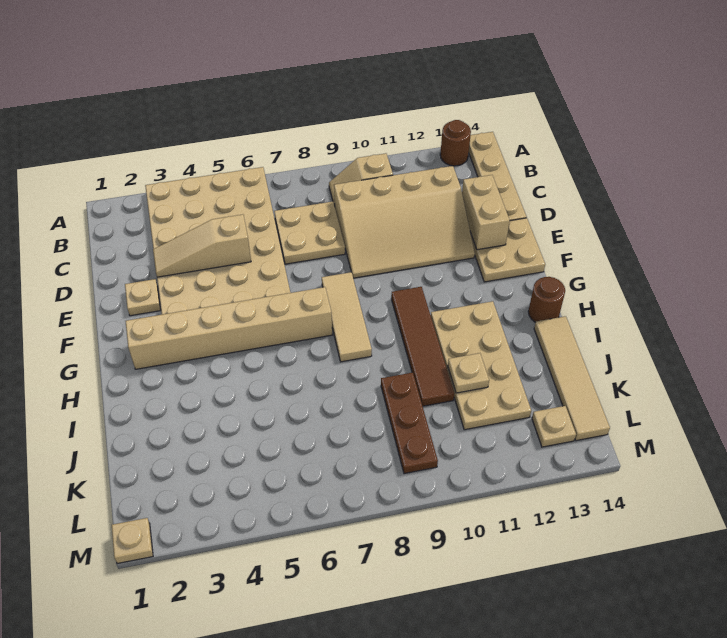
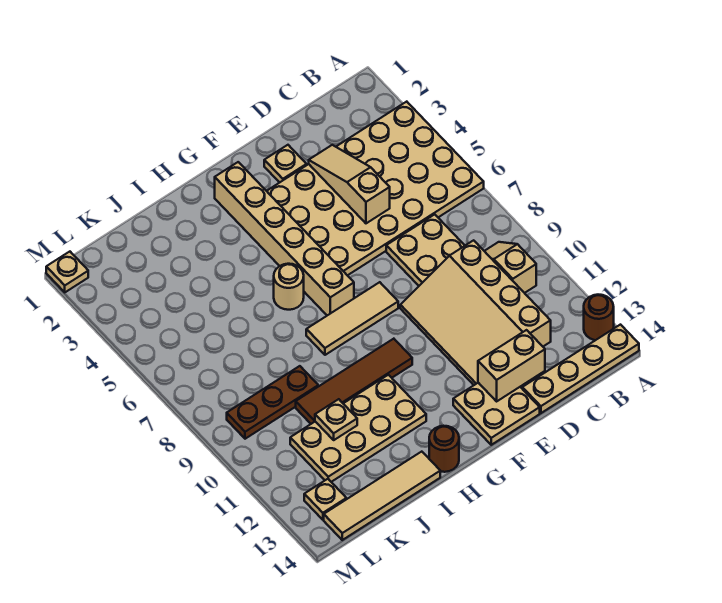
none -> tan 1x1 round brick [274,264,304,310]

